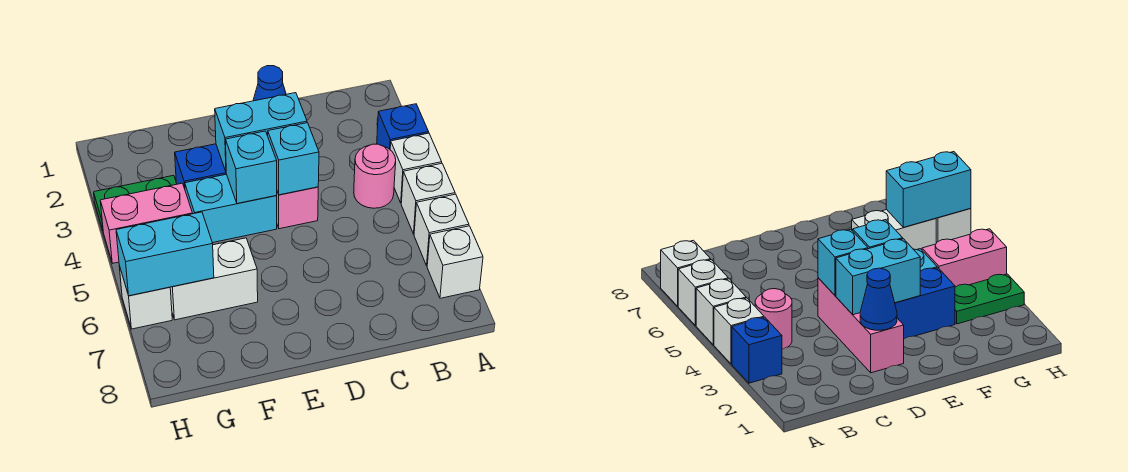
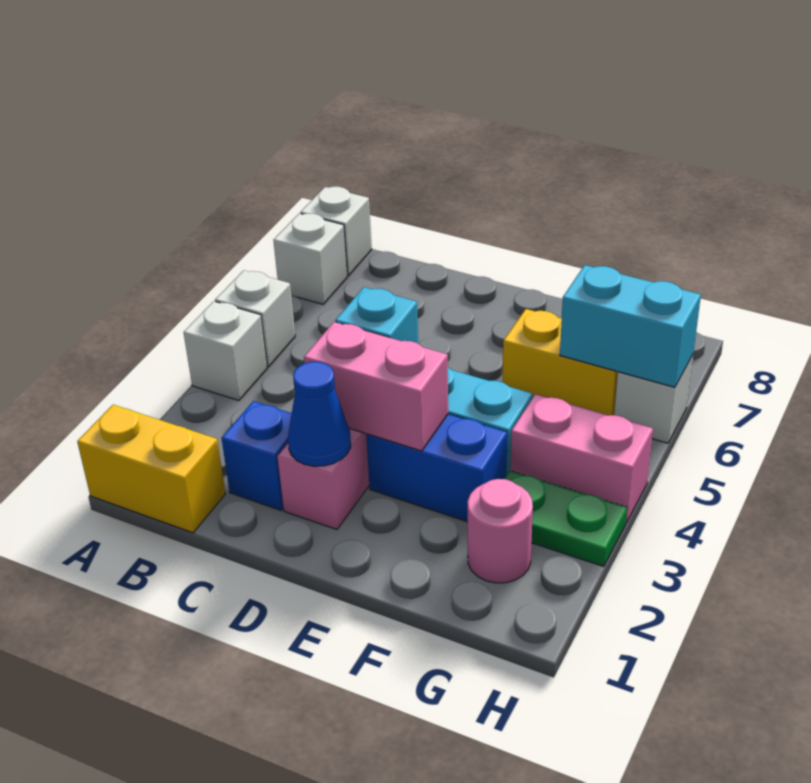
none -> yellow 1x2 brick [77,405,226,533]
blue 1x1 brick [377,104,429,149] -> blue 1x1 brick moved to [222,401,292,510]
white 1x1 brick [414,194,469,266] -> white 1x1 brick moved to [300,187,372,276]
pink 1x1 round brick [354,144,396,208] -> pink 1x1 round brick moved to [468,479,533,583]
cyan 1x2 brick [215,93,307,171] -> pink 1x2 brick [304,322,448,451]
cyan 1x1 brick [225,131,277,204] -> none
white 1x2 brick [170,238,258,320] -> yellow 1x2 brick [503,309,618,415]

